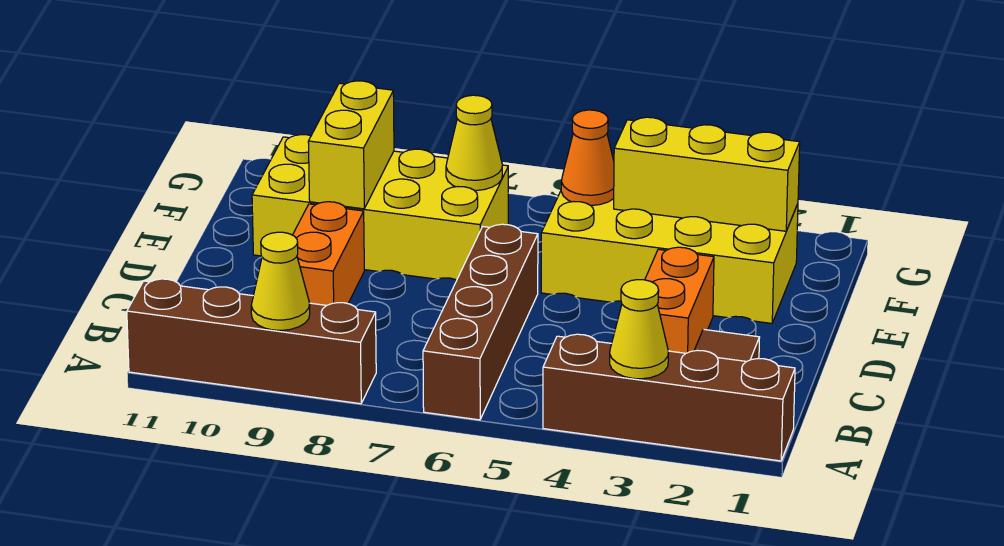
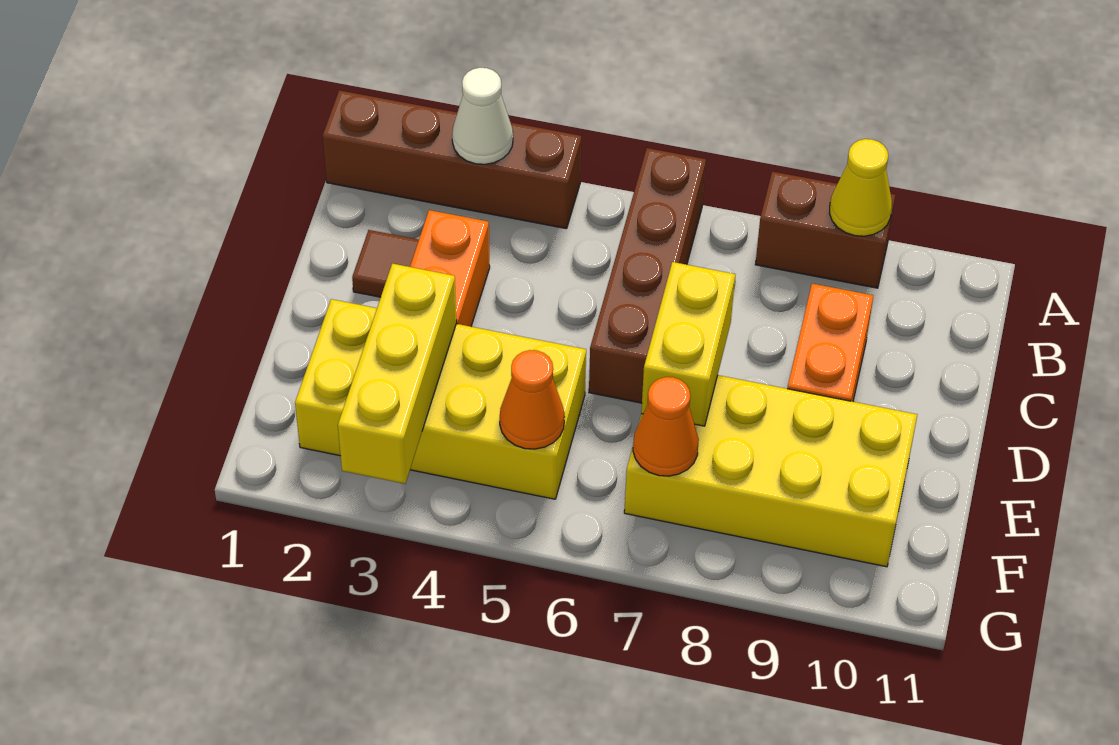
yellow 1x1 cone [610,280,668,379] -> white 1x1 cone [452,68,513,164]
brown 1x4 brick [127,279,376,404] -> brown 1x2 brick [755,172,895,288]
yellow 1x2 brick [308,81,394,209] -> yellow 1x2 brick moved to [641,262,735,426]
yellow 1x3 brick [614,117,800,231] -> yellow 1x3 brick turned to [338,264,456,484]
yellow 1x1 cone [446,95,502,191] -> orange 1x1 cone [633,377,699,476]

